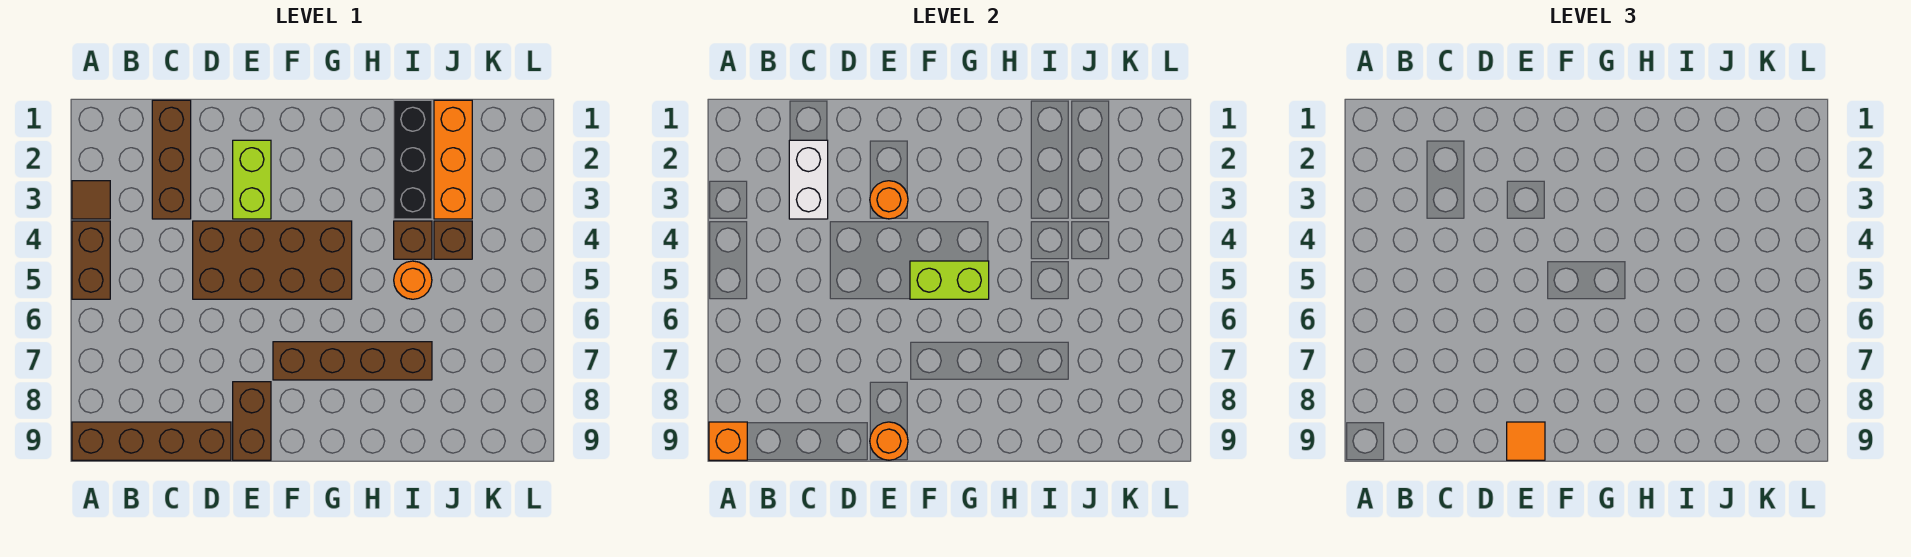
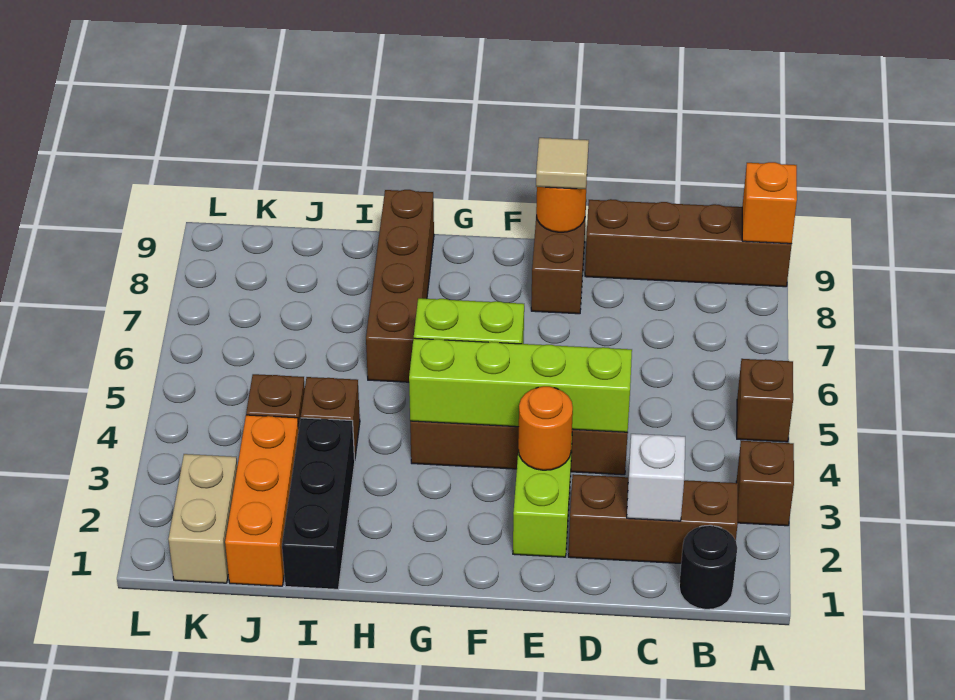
brown 1x1 tile [72,181,110,219] -> brown 1x1 brick [736,441,794,526]
brown 1x2 brick [72,221,110,299] -> brown 1x1 brick [737,359,793,442]
none -> black 1x1 round brick [679,525,737,609]
brown 1x3 brick [152,100,191,219] -> brown 1x3 brick turned to [568,474,738,563]
white 1x2 brick [789,140,828,219] -> white 1x1 brick [627,434,685,521]
none -> lime 1x4 brick [409,338,632,432]
orange 1x1 tile [1507,422,1545,460] -> tan 1x1 tile [536,138,589,189]
brown 1x4 brick [273,342,432,380] -> brown 1x4 brick turned to [366,190,434,382]
orange 1x1 round brick [394,261,432,299] -> none
none -> tan 1x2 brick [168,454,237,583]

